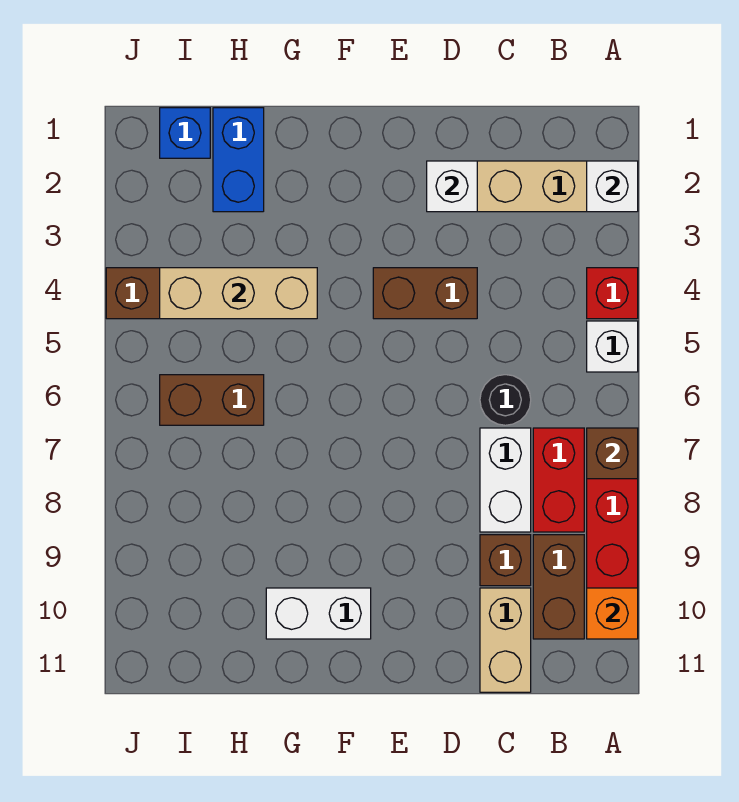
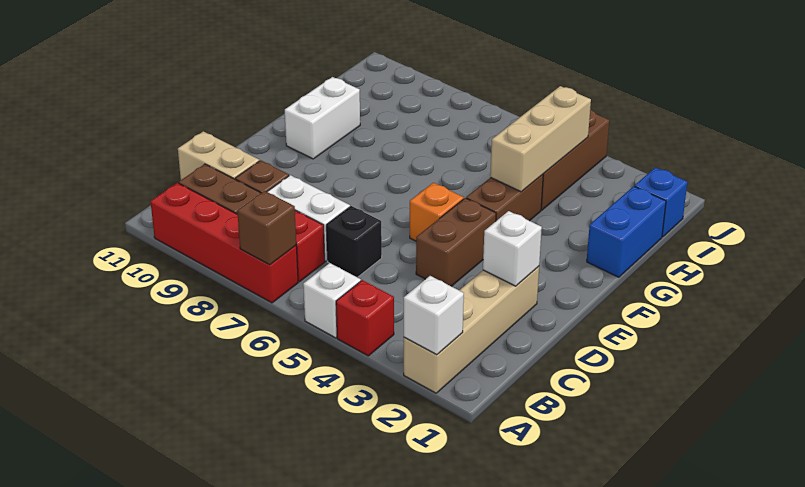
orange 1x1 brick [587,588,638,639] -> orange 1x1 brick moved to [410,183,464,241]
black 1x1 round brick [480,375,531,425] -> black 1x1 brick [326,206,382,277]
blue 1x2 brick [213,108,264,212] -> blue 1x2 brick turned to [587,186,666,277]
brown 1x2 brick [160,375,264,425] -> brown 1x2 brick moved to [466,174,543,221]

